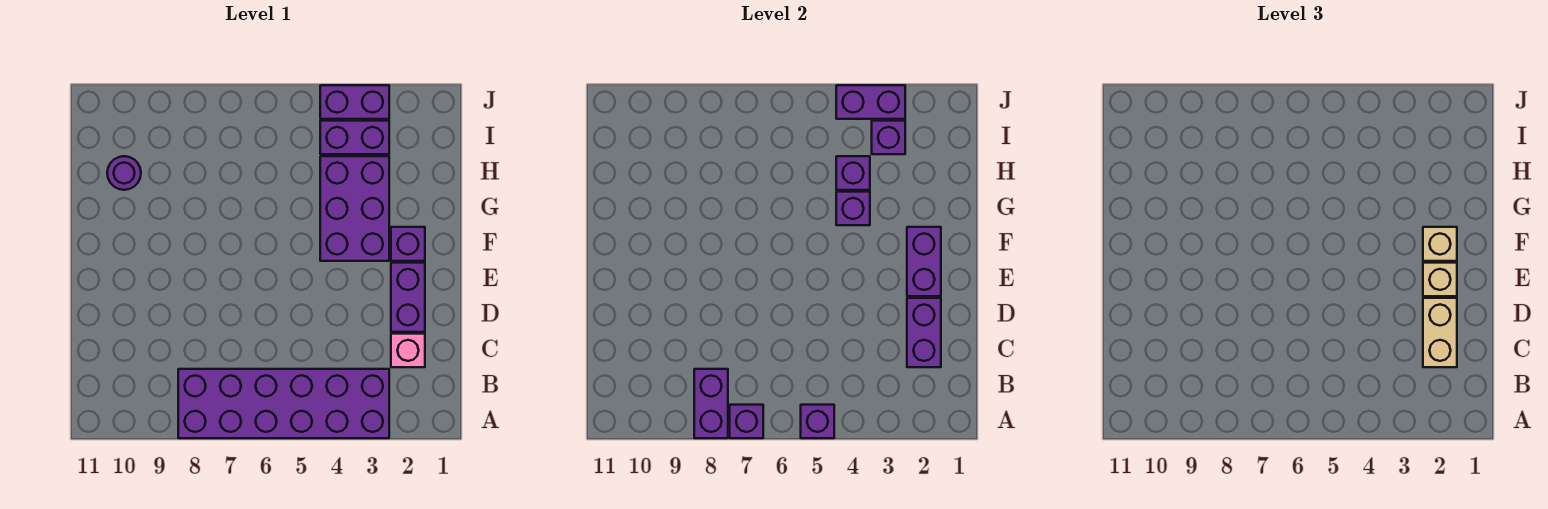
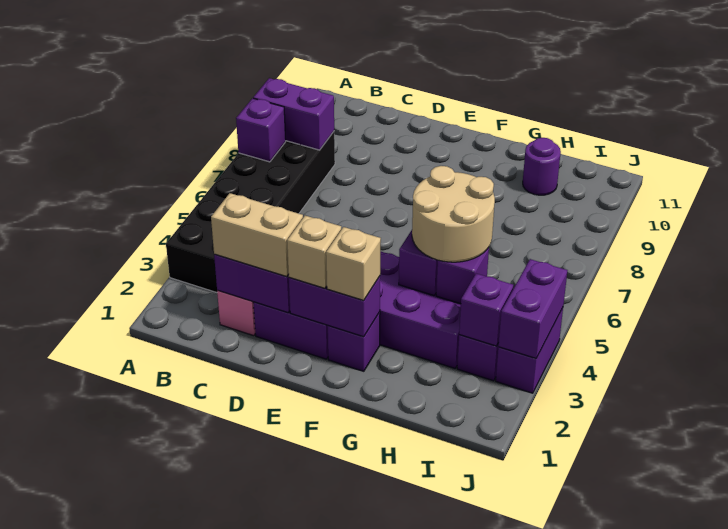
purple 2x6 brick [178,369,389,438] -> black 2x6 brick [166,132,335,293]
purple 1x1 brick [801,405,834,438] -> none
none -> tan 2x2 round brick [412,166,495,262]

